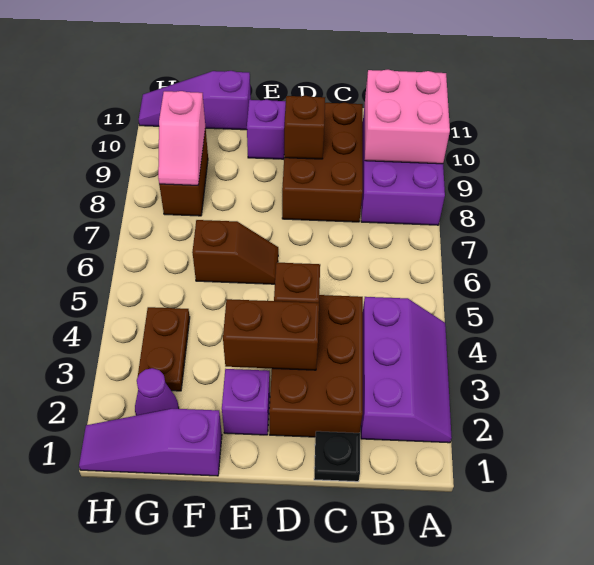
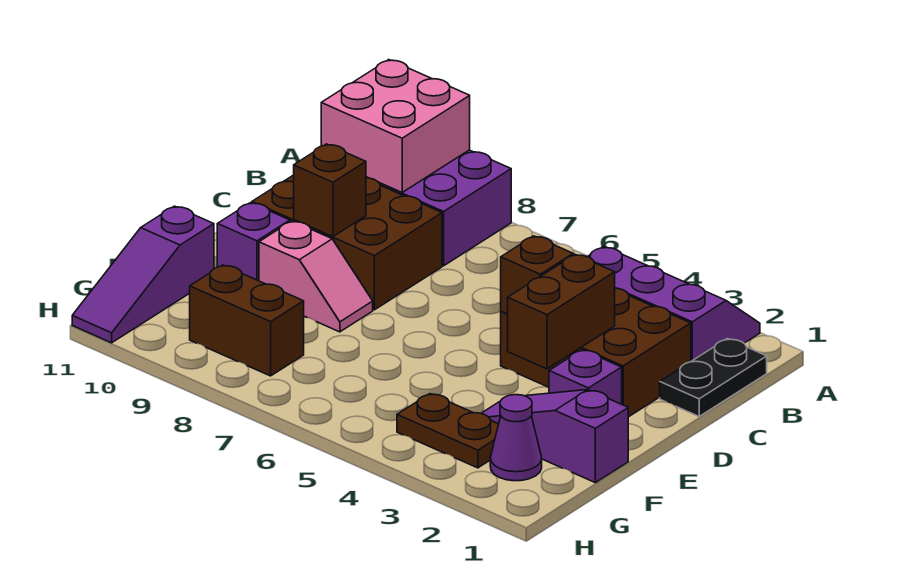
black 1x1 plate [314,431,360,482] -> black 1x2 plate [660,339,767,416]
brown 1x2 slope [192,220,278,284] -> none
purple 1x3 slope [79,409,222,476] -> purple 1x3 slope turned to [481,390,628,483]
pink 1x2 slope [158,91,205,185] -> pink 1x2 slope moved to [259,221,373,332]

